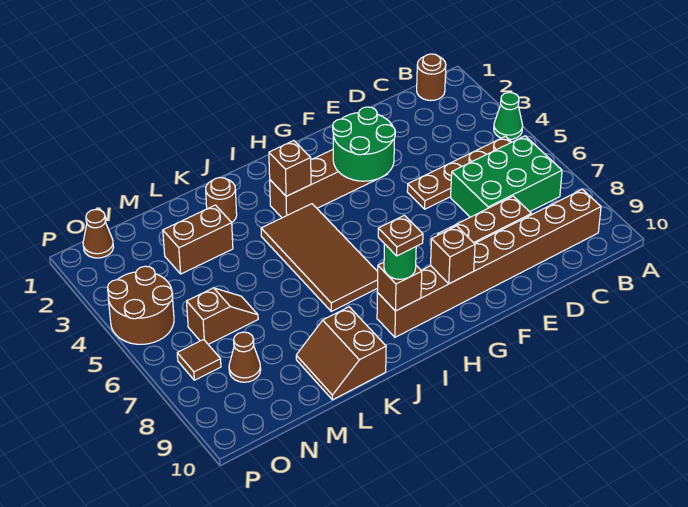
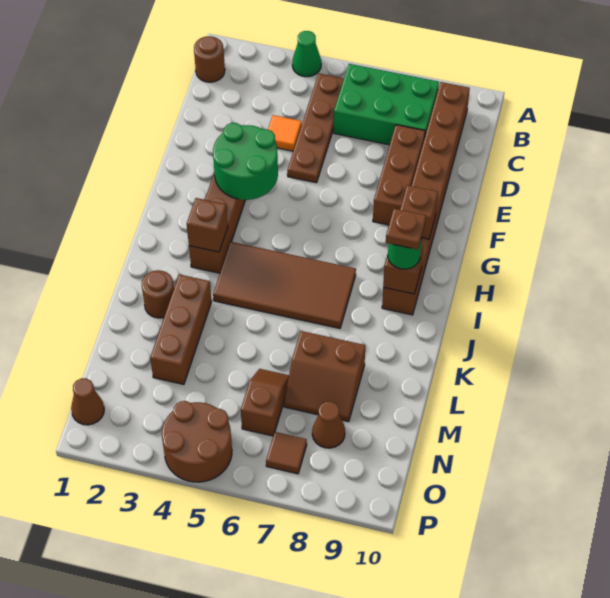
green 2x3 brick [451,136,562,217] -> green 2x3 brick turned to [334,64,439,145]
none -> orange 1x1 tile [268,115,302,151]
brown 2x2 slope [296,307,386,400] -> brown 2x2 slope moved to [284,331,365,422]
brown 1x2 brick [163,205,233,274] -> brown 1x3 brick [150,274,212,385]

